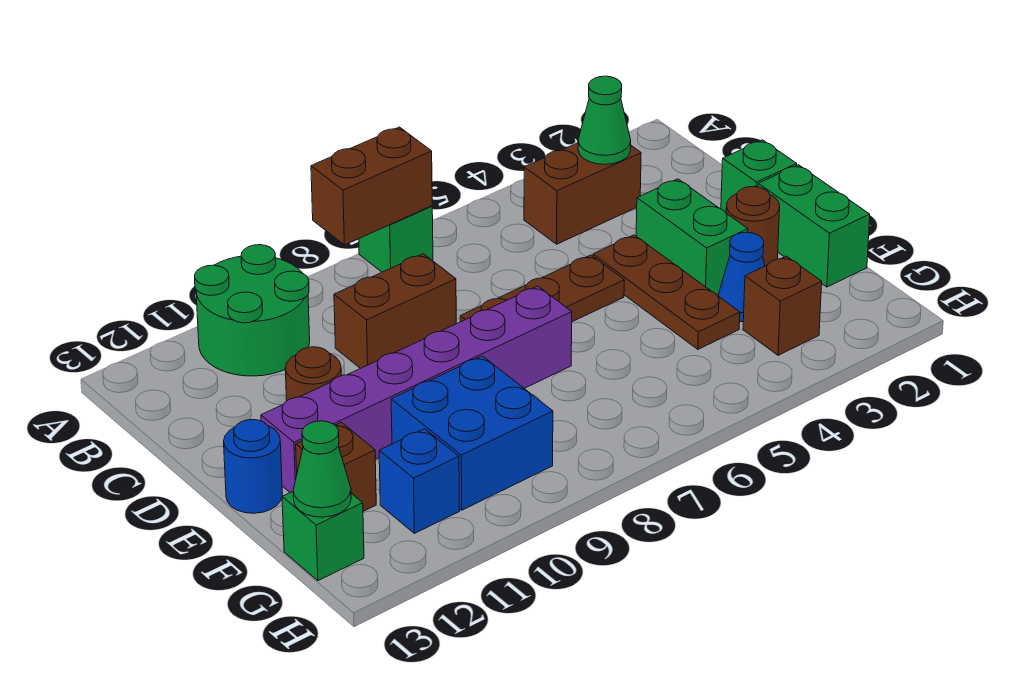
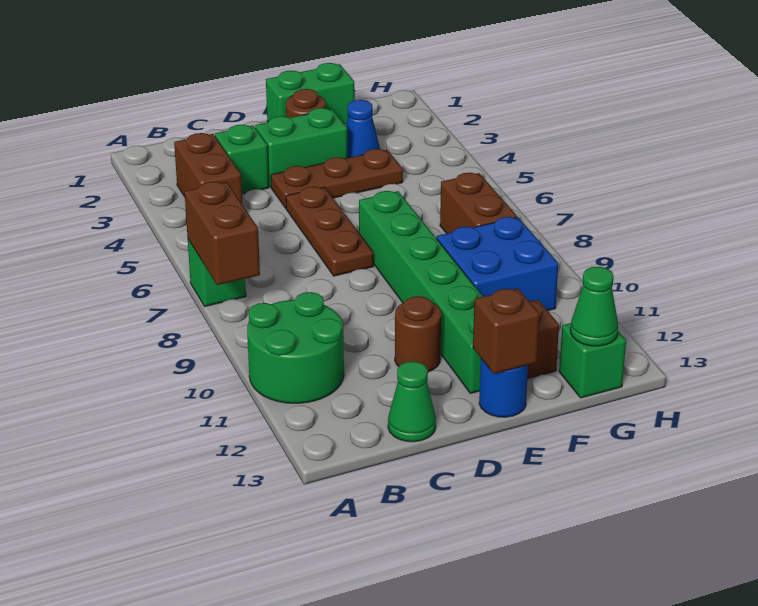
green 1x1 cone [578,76,631,164] -> green 1x1 cone moved to [388,361,436,442]
brown 1x2 brick [334,254,456,369] -> brown 1x2 brick moved to [440,173,517,234]
green 1x1 brick [721,140,797,212] -> green 1x1 brick moved to [215,125,269,194]
purple 1x6 brick [261,286,572,492] -> green 1x6 brick [359,191,483,393]
brown 1x1 brick [743,256,822,355] -> brown 1x1 brick moved to [473,288,540,374]
blue 1x1 brick [379,429,460,533] -> none

